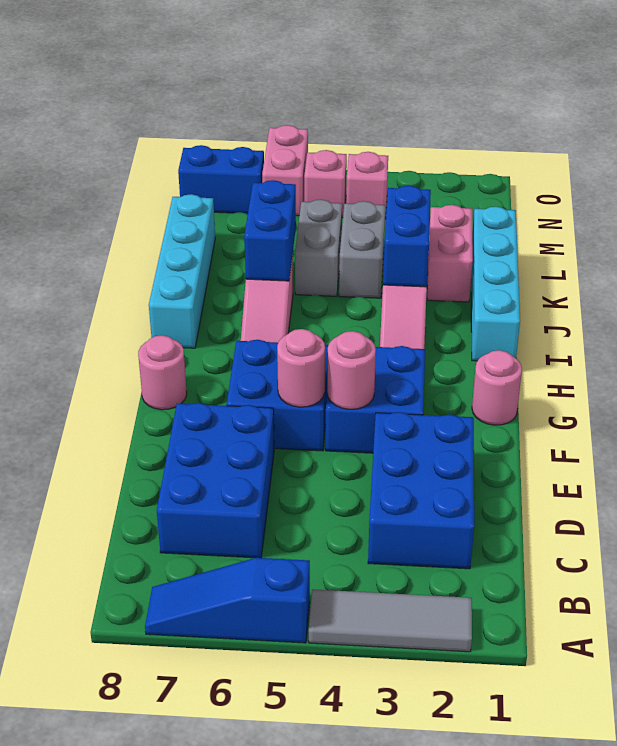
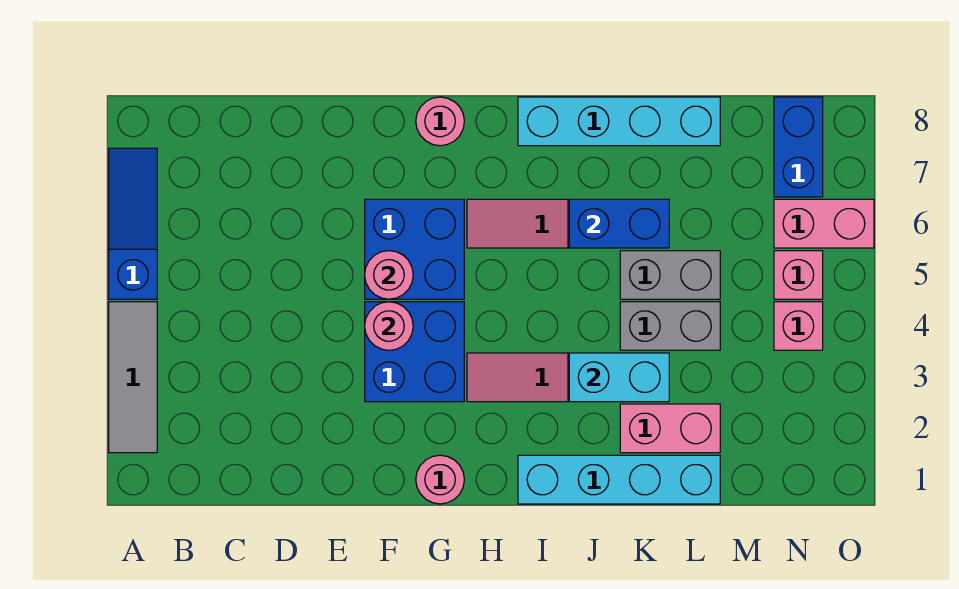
blue 2x3 brick [368,412,474,569] -> none
blue 2x3 brick [157,403,274,558] -> none
blue 1x2 brick [383,186,431,287] -> cyan 1x2 brick [569,353,669,402]

